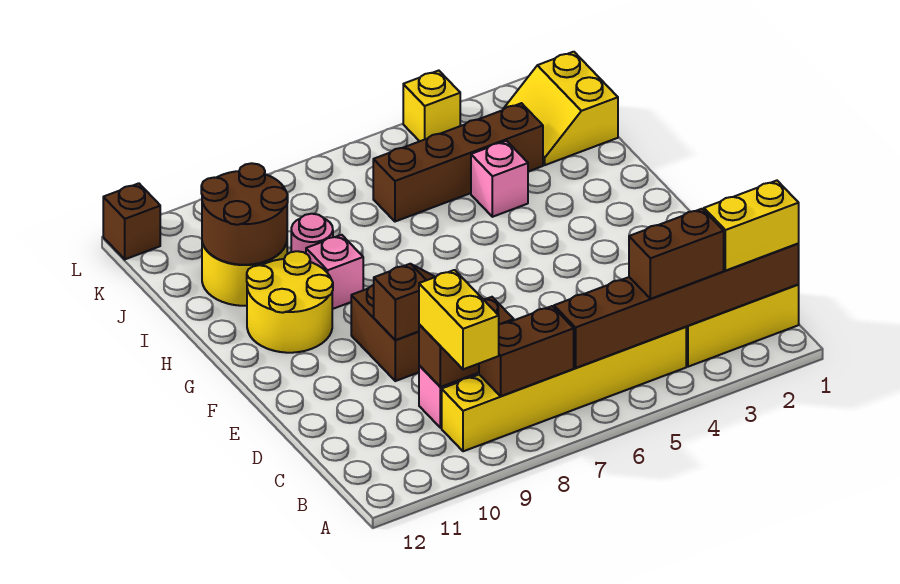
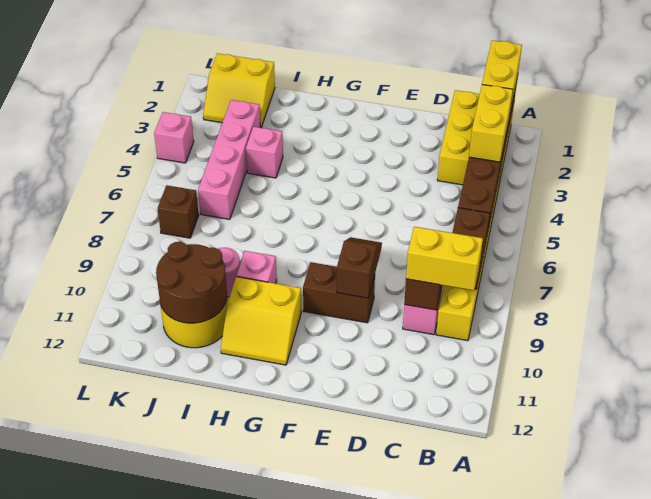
brown 1x2 brick [629,209,724,299] -> yellow 1x2 brick [469,85,513,162]
yellow 2x2 round brick [247,251,333,353] -> yellow 2x2 slope [221,277,302,365]
brown 1x4 brick [373,103,543,222] -> pink 1x4 brick [198,100,261,219]
yellow 1x1 brick [403,71,460,141] -> pink 1x1 brick [154,112,194,163]
brown 1x1 brick [103,183,160,259] -> brown 1x1 brick moved to [158,185,199,238]

